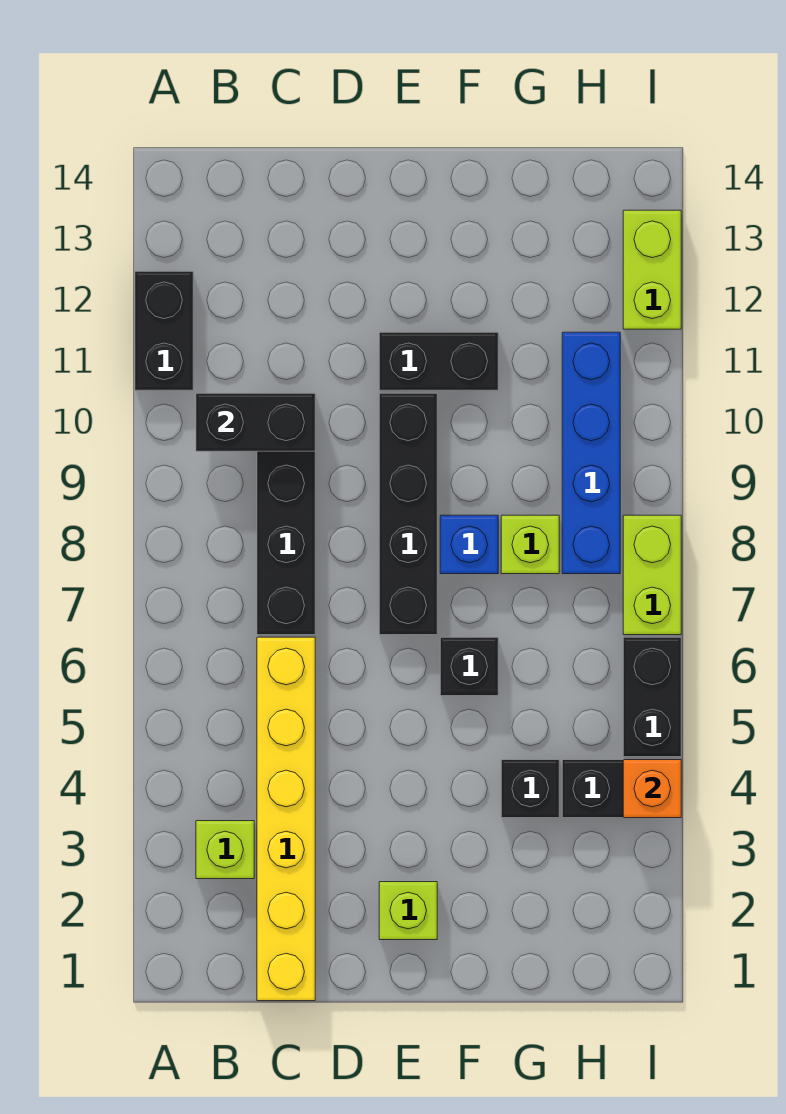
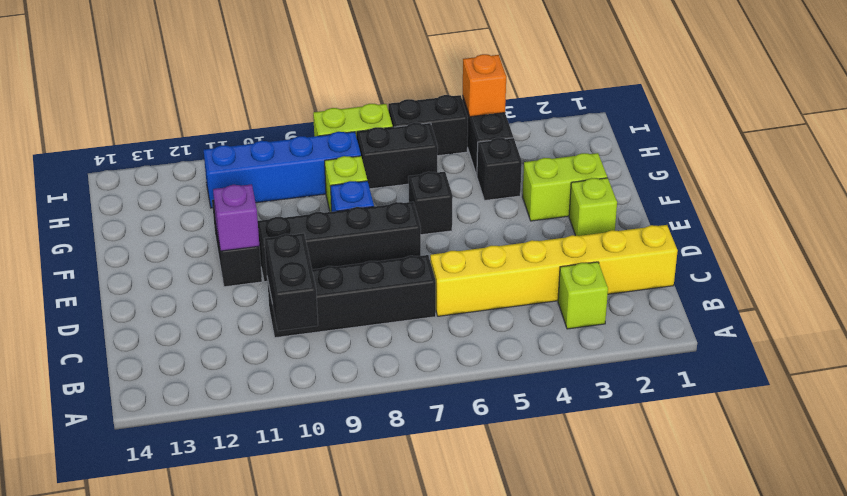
black 1x2 brick [135,271,193,390] -> black 1x2 brick moved to [357,123,438,189]
none -> purple 1x1 brick [213,184,259,251]
lime 1x2 brick [623,210,681,329] -> lime 1x2 brick moved to [523,153,607,221]

